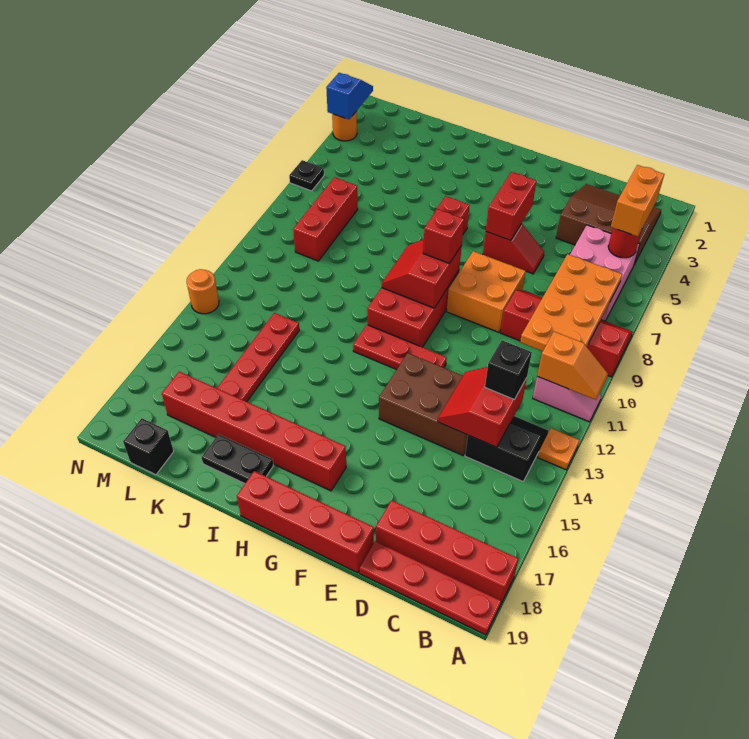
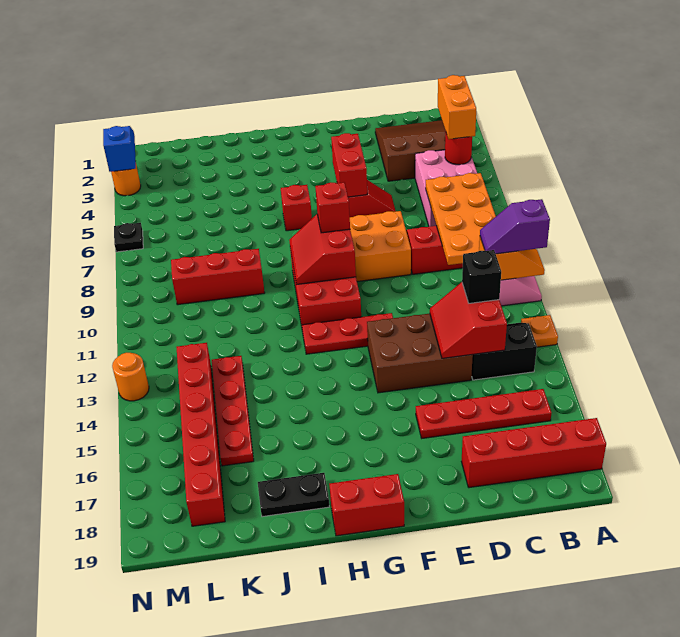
none -> purple 1x2 slope [480,199,550,254]
red 1x4 plate [360,541,501,635] -> red 1x4 plate moved to [416,389,551,438]
red 1x4 brick [237,471,374,573] -> red 1x2 brick [329,474,404,536]
red 1x6 brick [162,372,346,491] -> red 1x6 brick turned to [176,343,225,526]
red 1x3 brick [293,177,358,261] -> red 1x3 brick turned to [171,249,265,305]
black 1x1 brick [123,418,174,475] -> none

